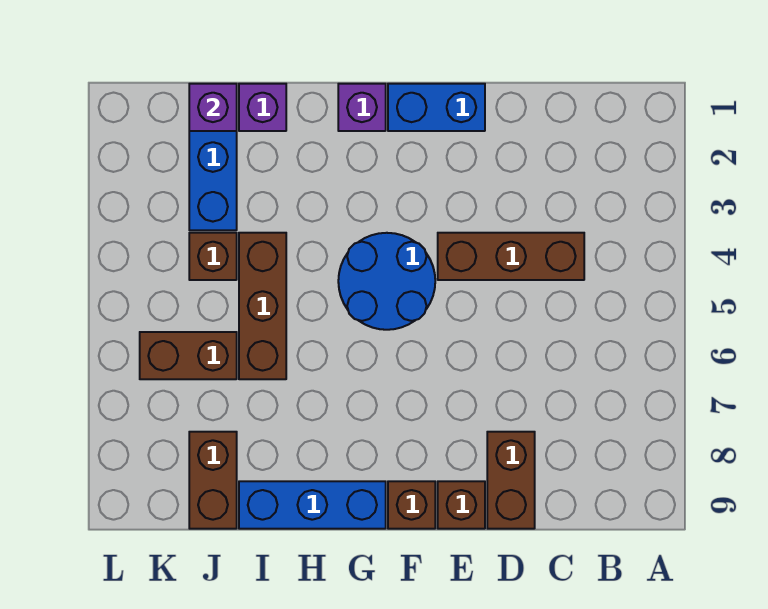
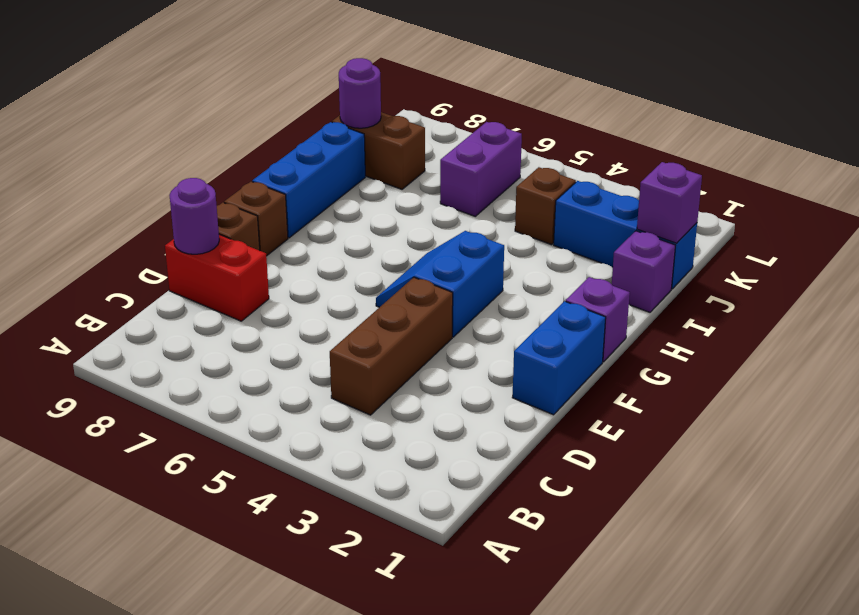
brown 1x2 brick [487,432,535,529] -> red 1x2 brick [165,235,269,321]
none -> purple 1x1 round brick [170,178,219,254]
blue 2x2 round brick [338,233,435,330] -> blue 2x2 slope [376,231,504,337]
brown 1x3 brick [239,233,286,379] -> none
brown 1x2 brick [140,332,237,379] -> purple 1x2 brick [440,122,522,216]
none -> purple 1x1 round brick [339,58,381,128]

